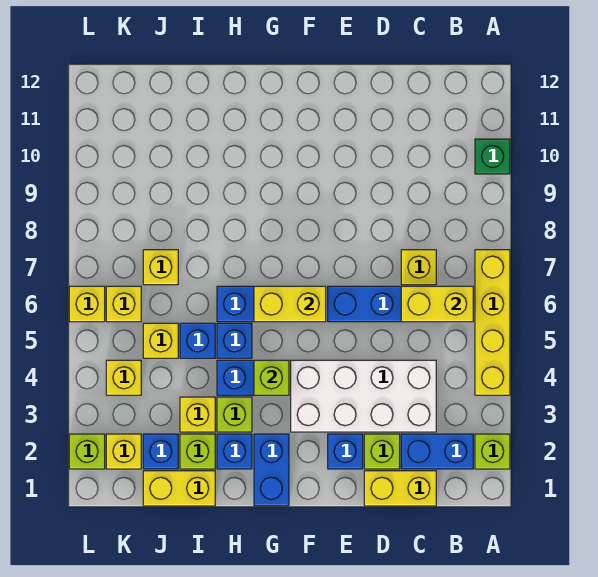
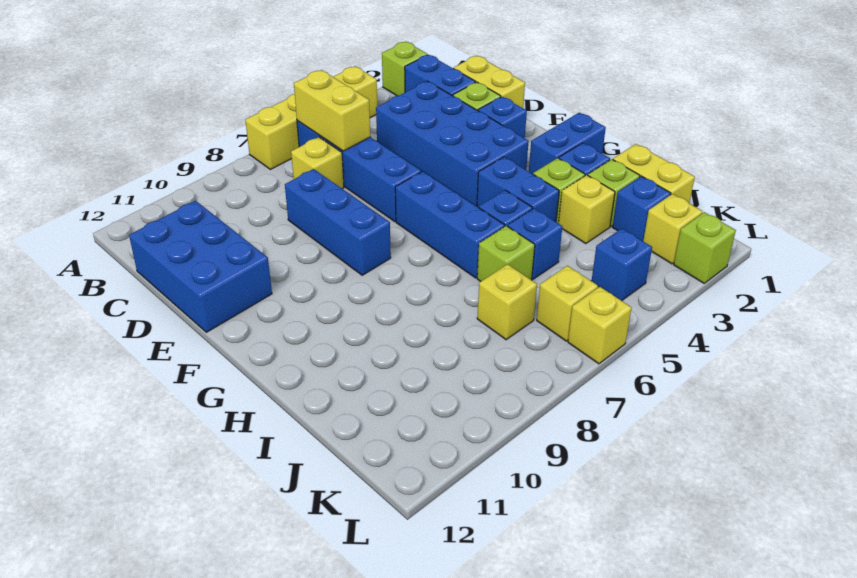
green 1x1 brick [475,139,510,174] -> none
white 2x4 brick [291,360,436,432] -> blue 2x4 brick [376,81,529,206]
none -> blue 2x3 brick [129,201,272,332]
none -> blue 1x3 brick [285,169,391,275]
yellow 1x2 brick [254,286,326,322] -> none
lime 1x1 brick [254,360,289,395] -> lime 1x1 brick moved to [477,226,535,282]
yellow 1x1 brick [143,323,178,358] -> none
yellow 1x1 brick [106,360,141,395] -> blue 1x1 brick [592,229,652,301]

